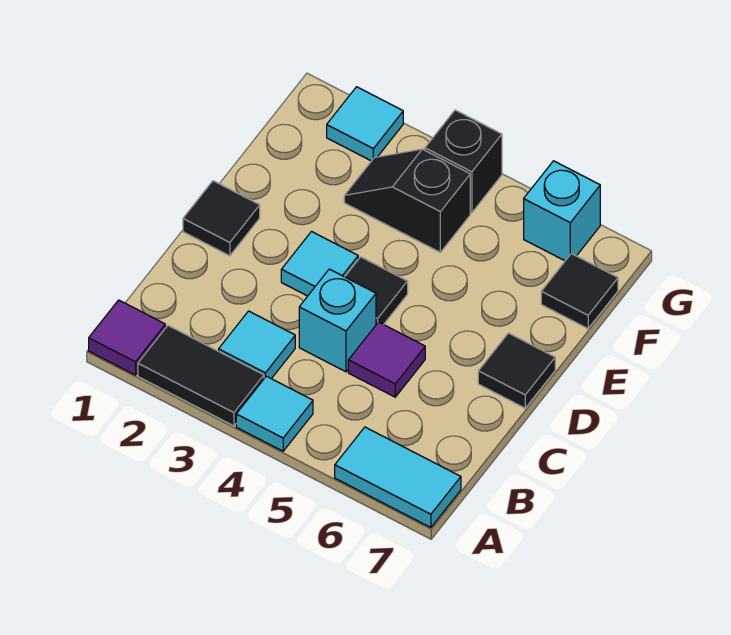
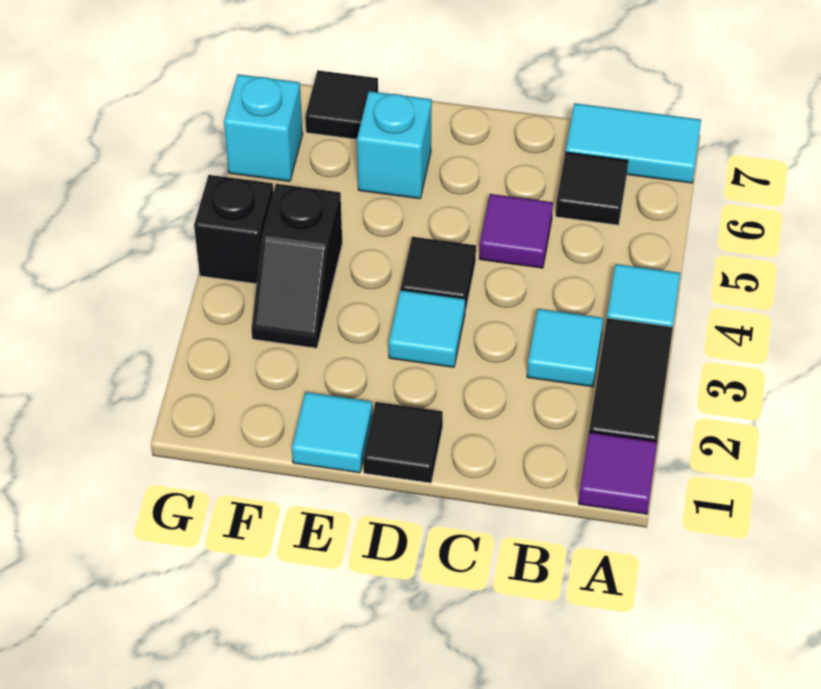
cyan 1x2 tile [335,427,461,528] -> cyan 1x2 tile turned to [566,103,701,183]
cyan 1x1 brick [299,269,376,372] -> cyan 1x1 brick moved to [357,91,432,199]
black 1x1 tile [478,333,555,408] -> black 1x1 tile moved to [556,152,628,225]
cyan 1x1 tile [327,87,403,161] -> cyan 1x1 tile moved to [292,392,372,473]

